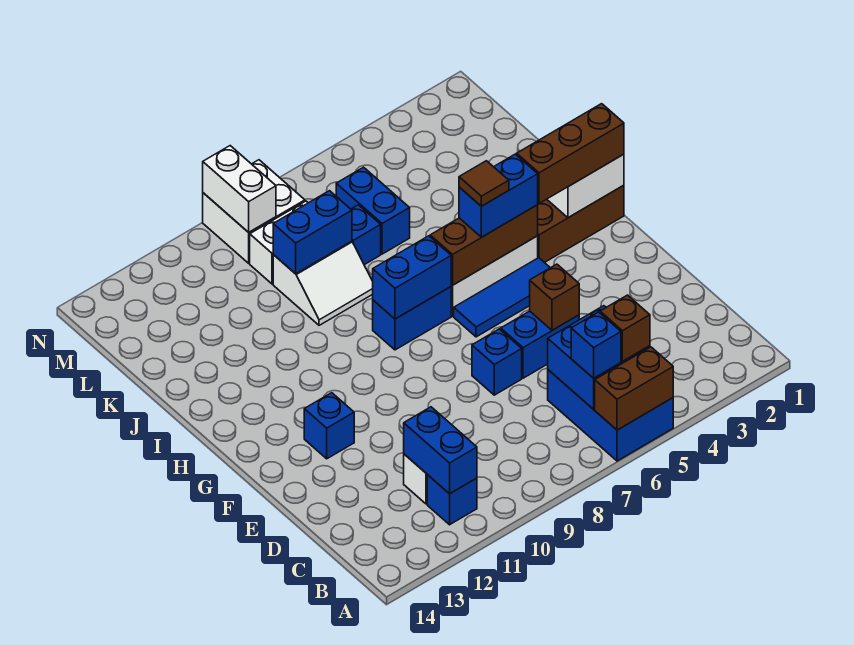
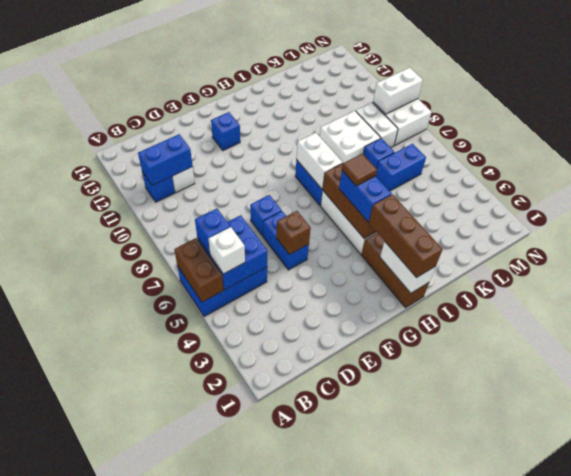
brown 1x1 brick [600,295,650,362] -> white 1x1 brick [208,227,245,274]
blue 1x3 tile [454,258,550,337] -> none
blue 1x2 brick [373,236,451,319] -> white 1x2 brick [296,132,343,189]
white 2x2 slope [273,241,373,325] -> white 2x2 brick [320,111,381,163]
blue 1x2 brick [273,191,352,274] -> none

